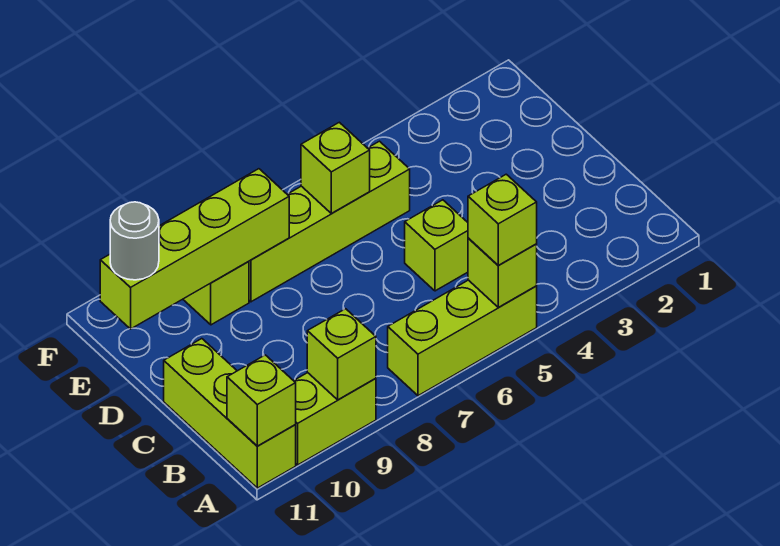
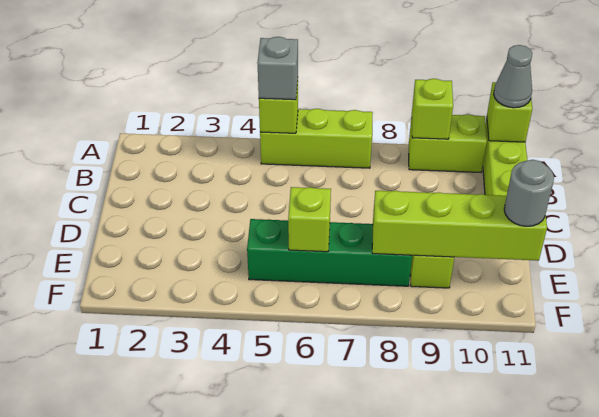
lime 1x1 brick [468,174,537,265] -> grey 1x1 brick [258,37,298,100]
none -> grey 1x1 cone [494,45,532,108]
lime 1x1 brick [405,200,468,291] -> none
lime 1x4 brick [249,141,410,302] -> green 1x4 brick [247,219,412,286]

